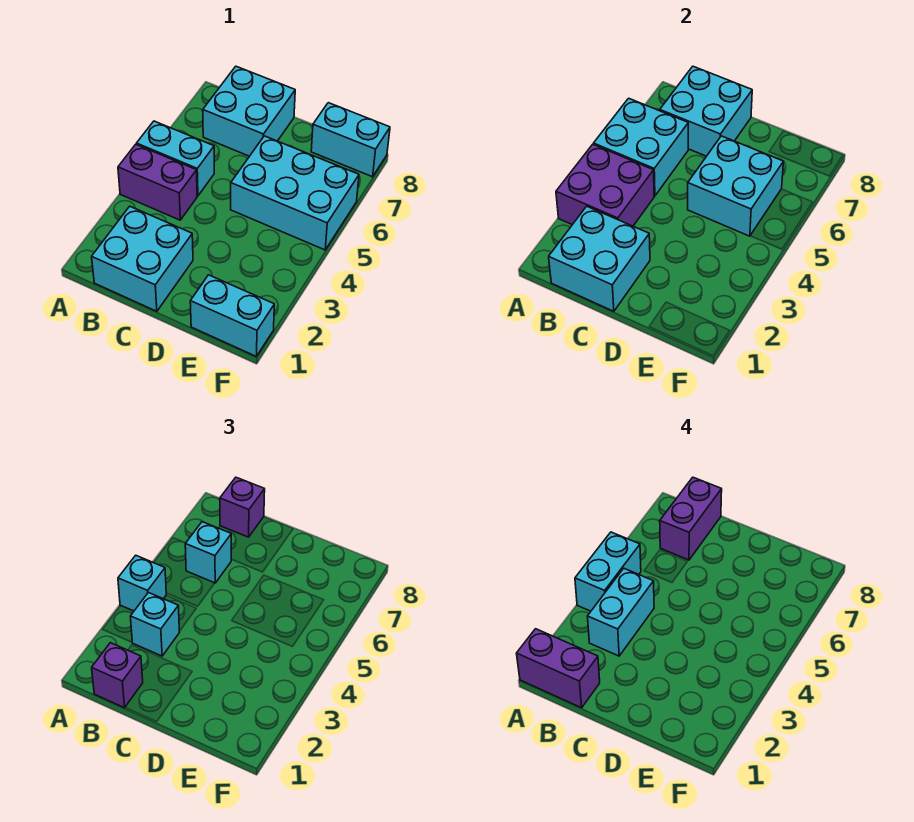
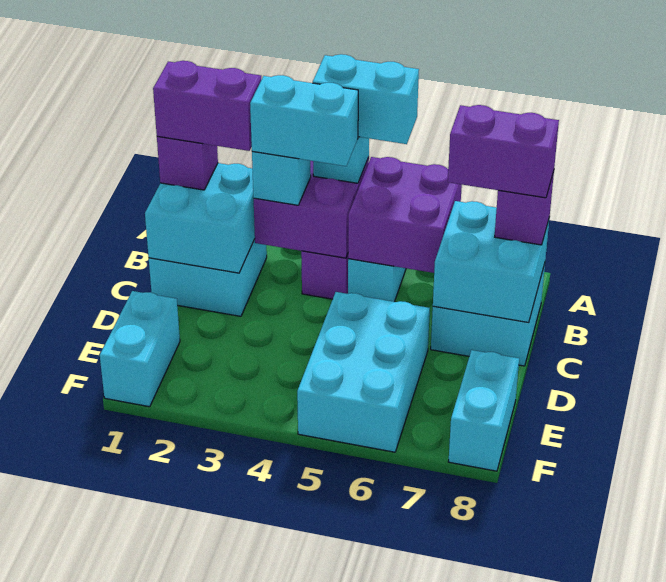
purple 1x2 brick [516,629,600,708] -> purple 1x2 brick turned to [153,61,261,151]
cyan 2x2 brick [594,98,688,196] -> purple 2x2 brick [348,157,462,273]
cyan 1x1 brick [185,522,231,583] -> none
cyan 2x2 brick [688,136,784,236] -> none

